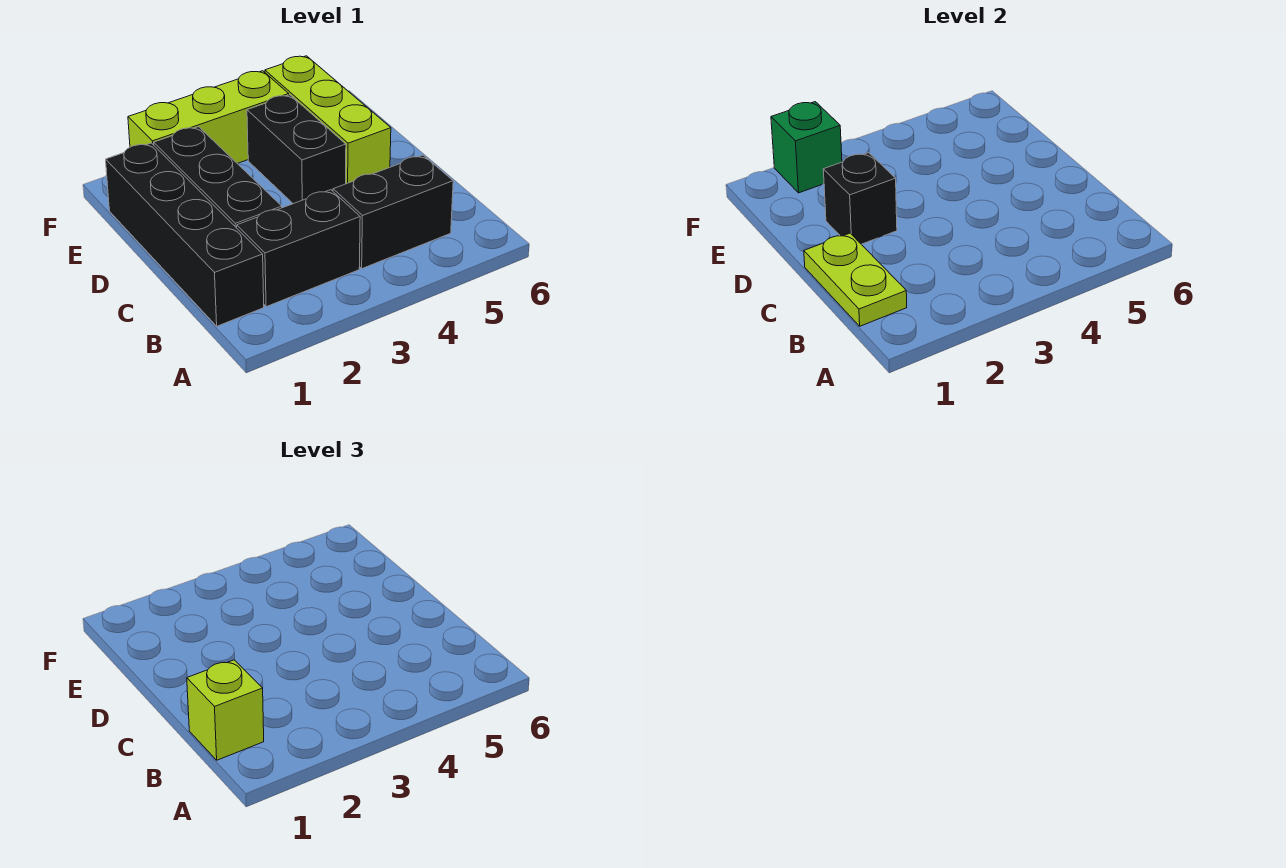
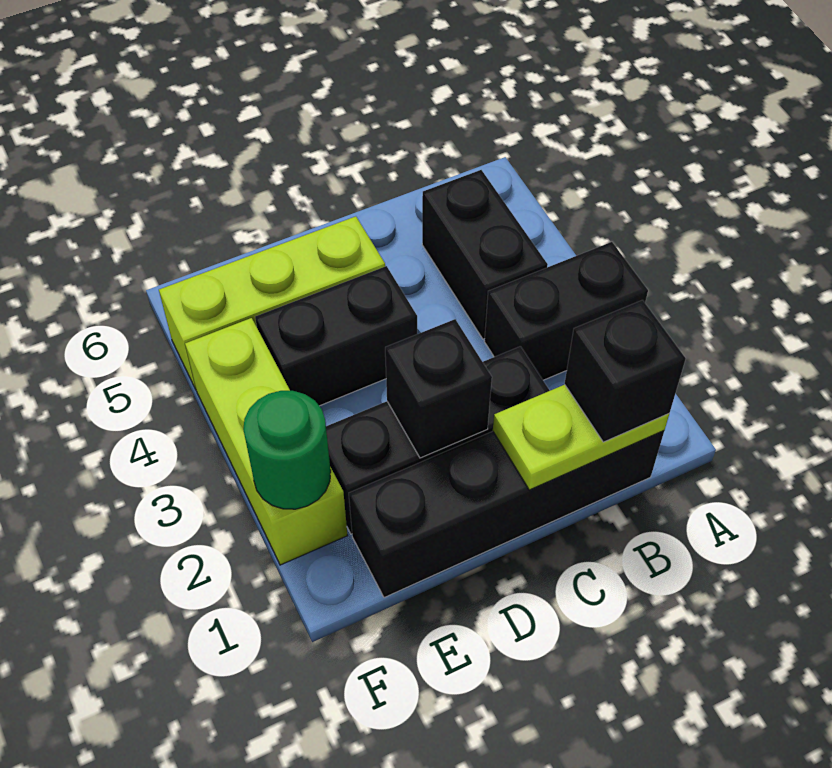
lime 1x1 brick [187,660,264,760] -> black 1x1 brick [565,300,686,442]
black 1x2 brick [237,190,360,307] -> black 1x2 brick turned to [484,242,648,380]
green 1x1 brick [771,102,842,193] -> green 1x1 round brick [243,391,331,509]

